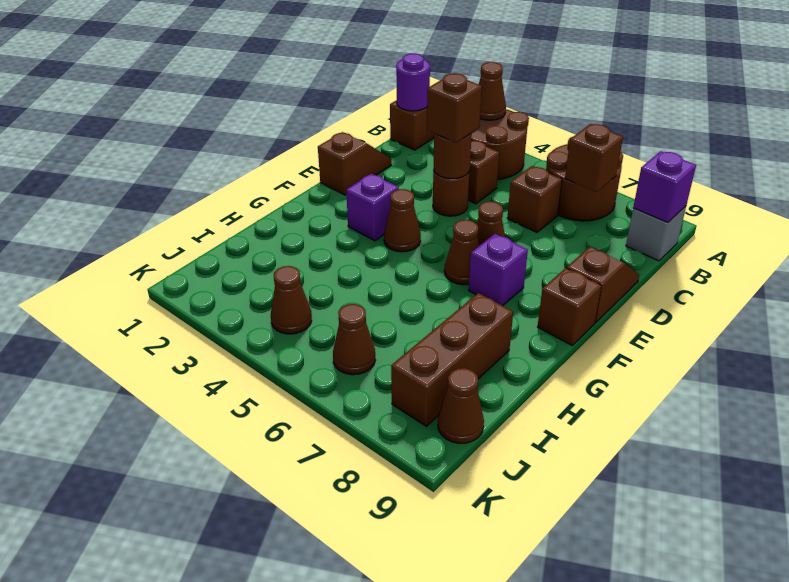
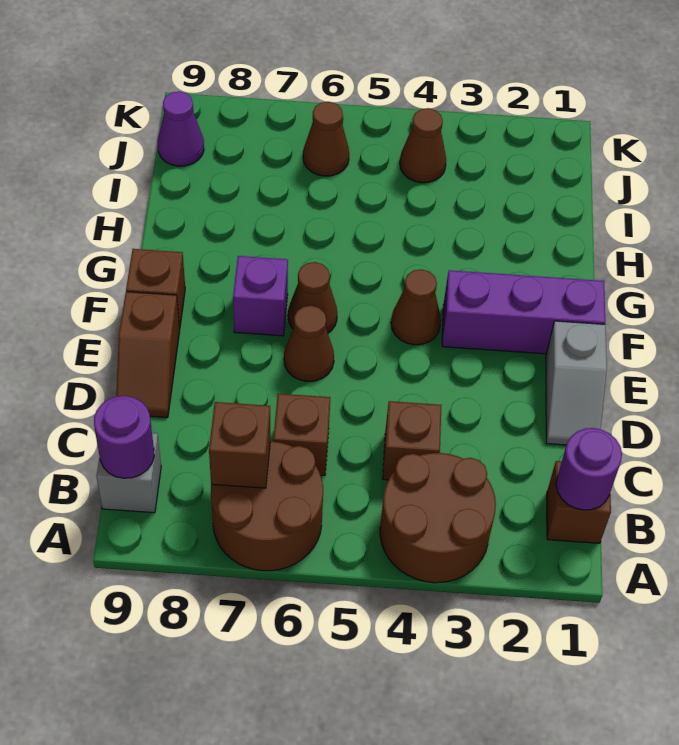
brown 1x1 cone [479,62,506,120] -> none
purple 1x1 brick [633,151,696,222] -> purple 1x1 round brick [94,396,154,478]
brown 1x2 slope [318,132,391,195] -> grey 1x2 slope [546,321,607,445]
brown 1x1 round brick [433,169,470,216] -> none
brown 1x1 round brick [434,133,472,179] -> none
brown 1x1 brick [427,73,482,143] -> none
purple 1x1 brick [346,174,399,241] -> purple 1x3 brick [442,270,605,354]
brown 1x3 brick [391,293,513,426] -> none
brown 1x1 cone [438,368,484,443] -> purple 1x1 cone [158,92,204,166]

